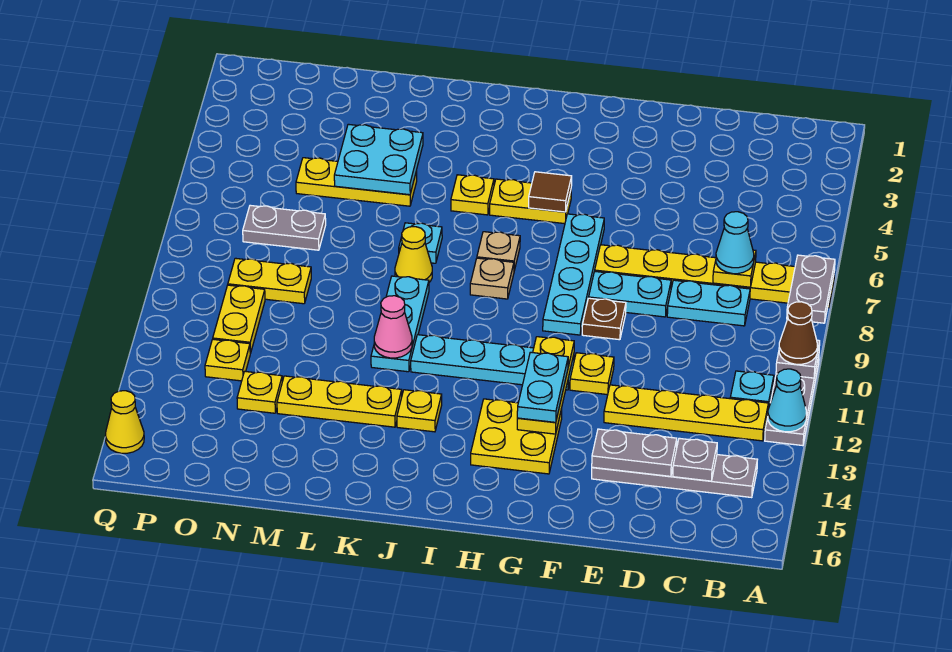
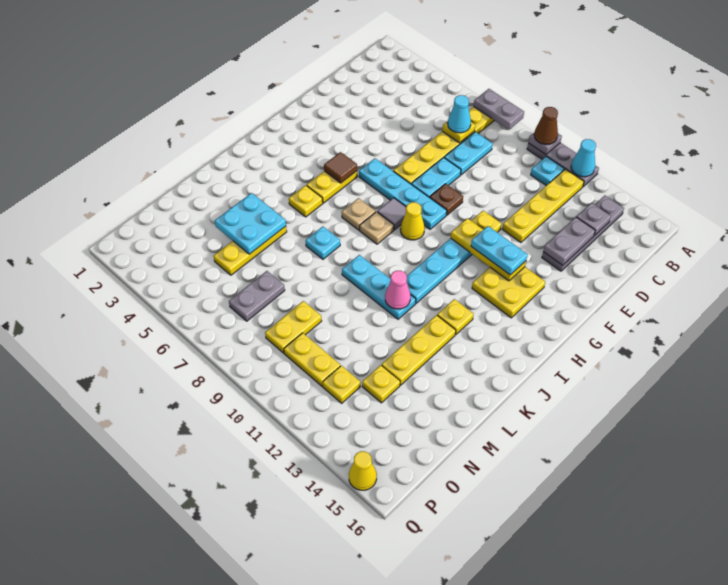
none -> grey 1x1 tile [377,198,406,230]
yellow 1x1 cone [395,227,432,282] -> yellow 1x1 cone moved to [400,202,425,240]

